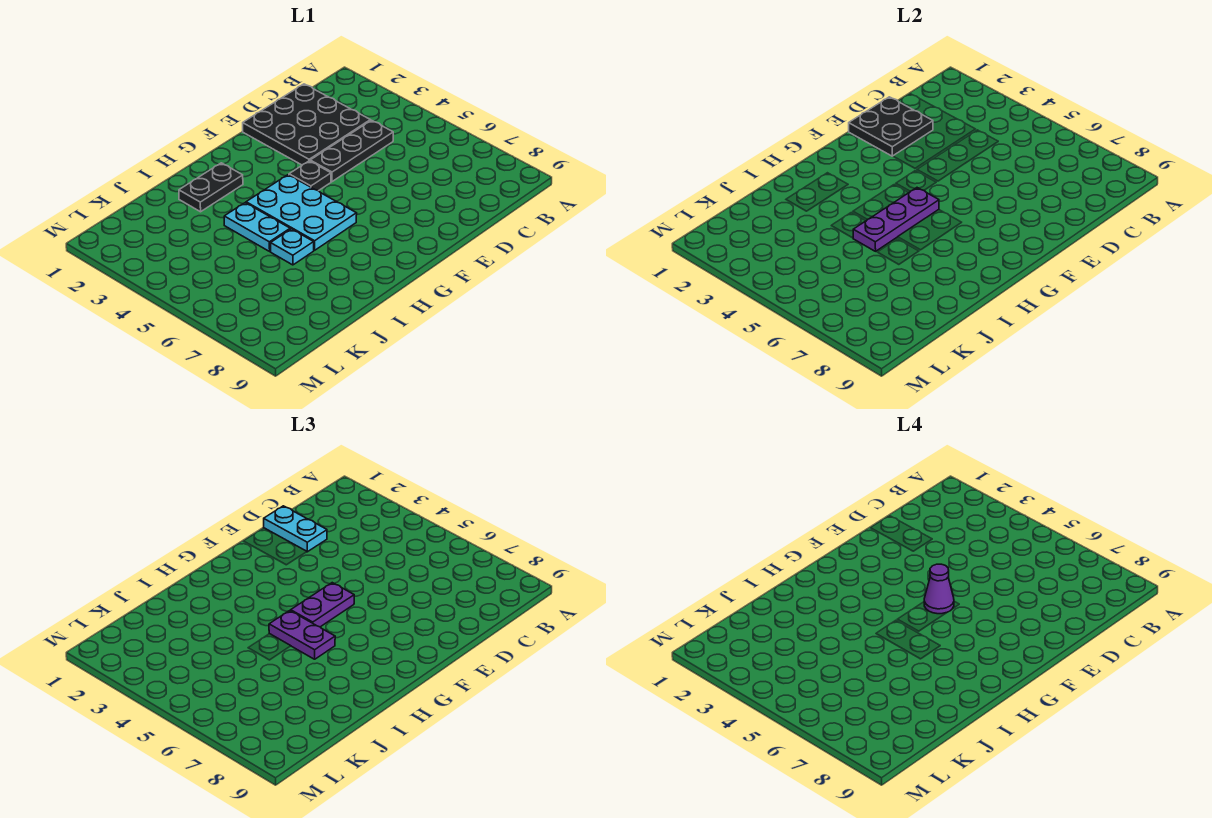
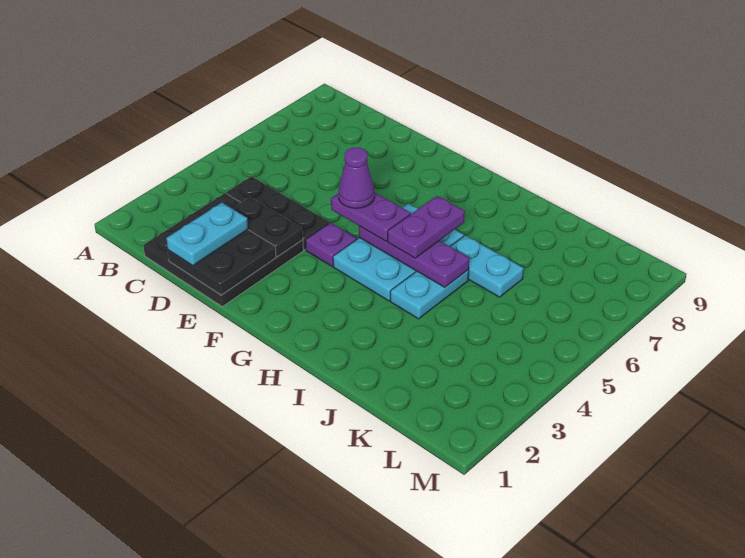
black 1x1 plate [289,161,331,191] -> purple 1x1 plate [305,223,357,266]
black 1x2 plate [179,163,243,212] -> black 1x2 plate moved to [232,197,303,257]
cyan 1x1 plate [271,229,314,265] -> cyan 1x2 plate [450,235,524,297]

